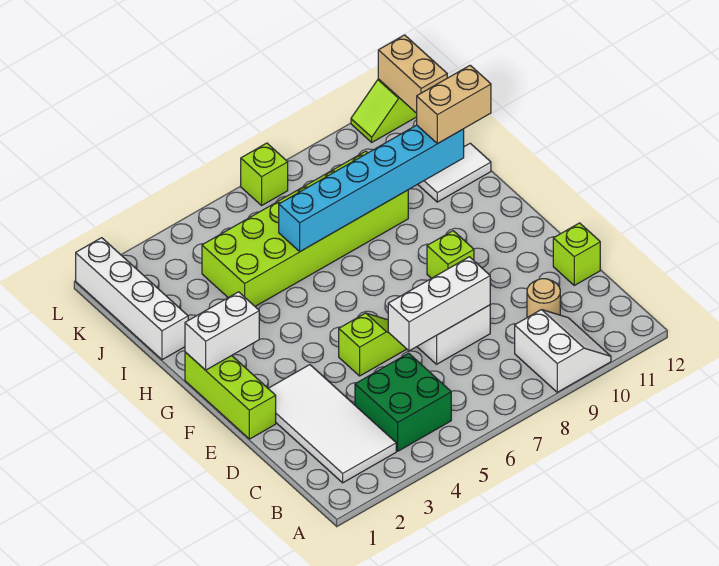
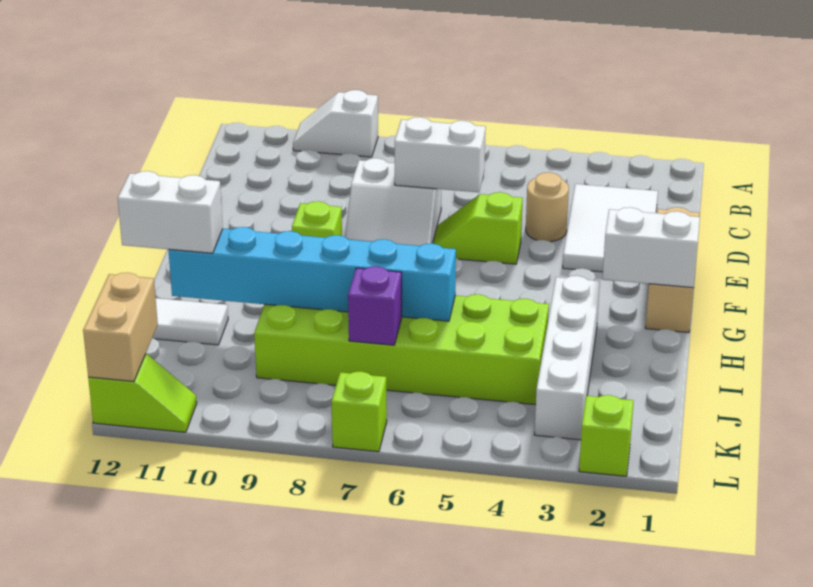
white 2x2 slope [515,310,611,392] -> white 1x2 slope [293,90,378,157]
white 2x4 tile [268,365,396,483] -> white 2x3 tile [563,184,658,272]
green 2x2 brick [355,353,451,451] -> none
tan 1x1 round brick [527,279,560,317] -> tan 1x1 round brick moved to [526,172,569,242]
white 1x3 brick [388,257,490,351] -> white 1x2 brick [395,117,486,192]
lime 1x1 brick [553,223,600,285] -> lime 1x1 brick moved to [579,395,634,476]
lime 1x3 brick [185,352,276,439] -> tan 1x3 brick [645,207,700,333]
white 1x4 brick [76,238,188,360] -> white 1x4 brick moved to [534,276,600,440]
tan 1x2 brick [417,65,491,144] -> white 1x2 brick [118,171,223,253]
none -> purple 1x1 brick [348,266,402,345]

